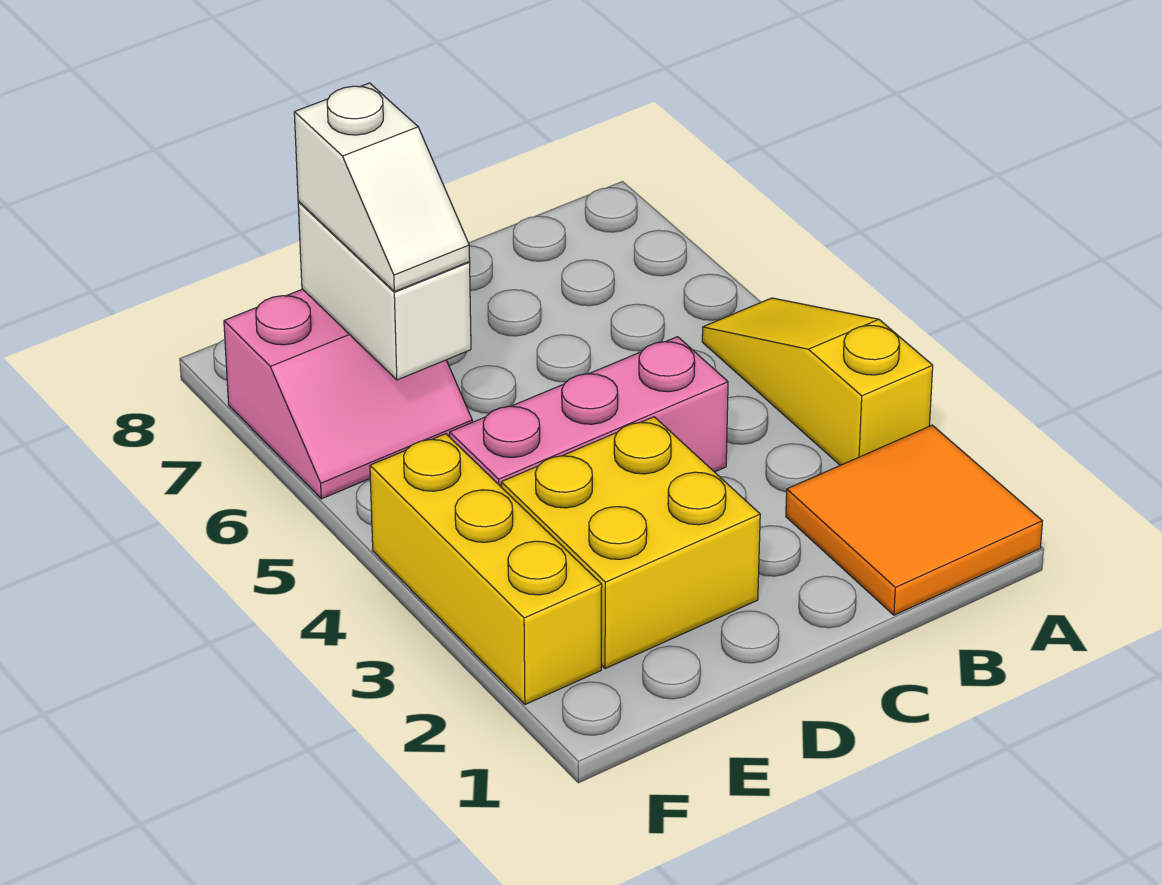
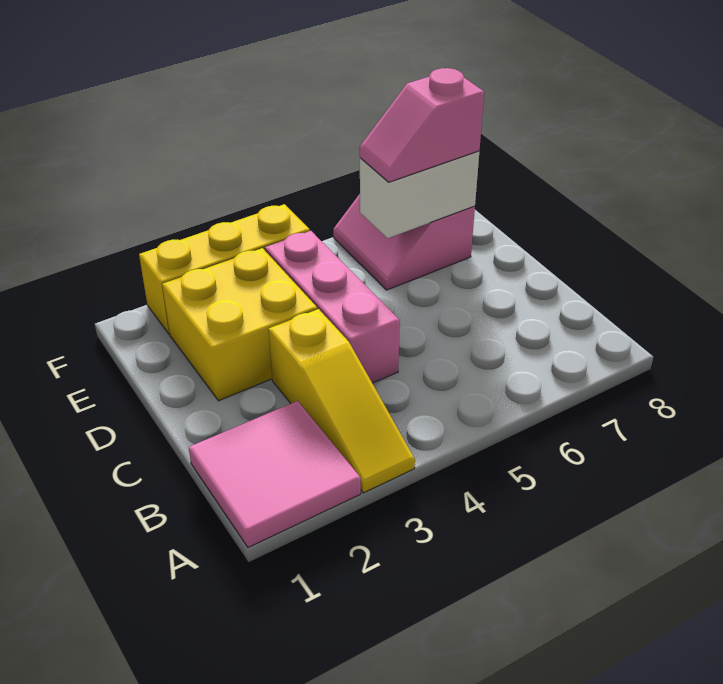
orange 2x2 tile [786,425,1042,615] -> pink 2x2 tile [189,401,361,548]
yellow 1x3 slope [702,298,933,465] -> yellow 1x3 slope turned to [269,309,415,493]
white 1x2 slope [294,83,470,292] -> pink 1x2 slope [360,68,484,182]

